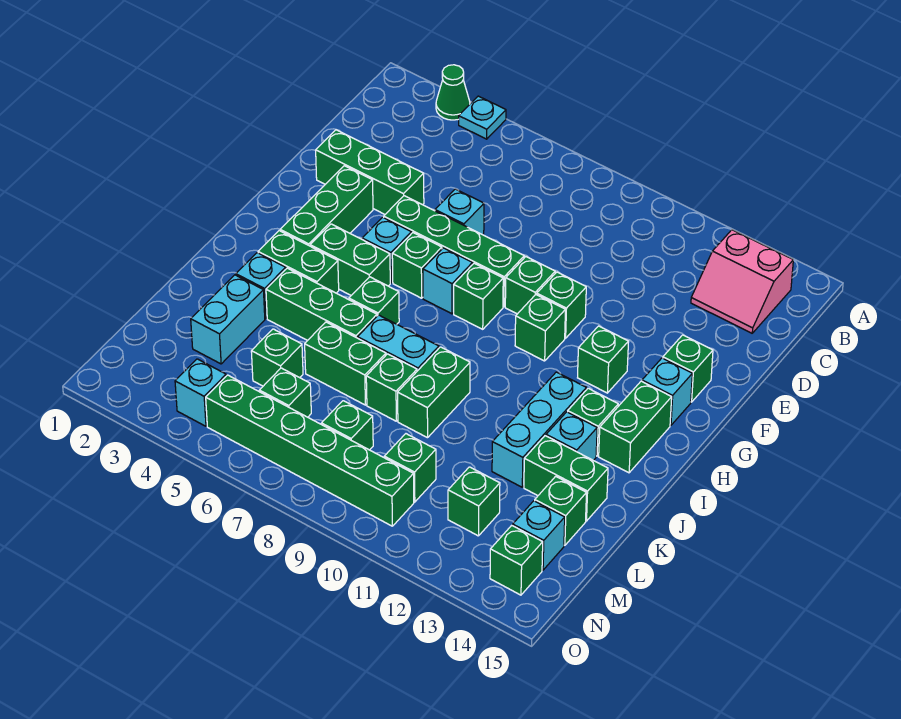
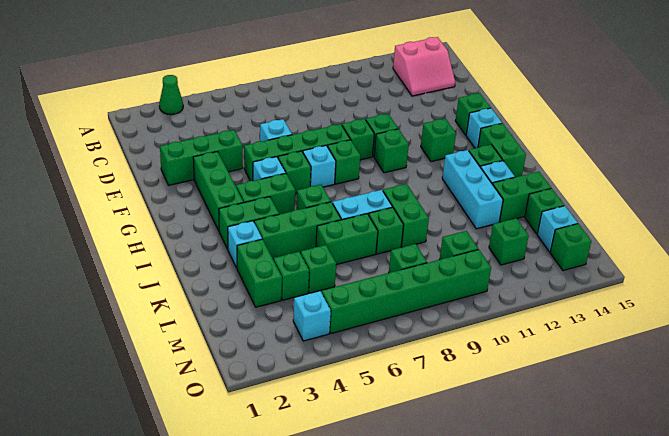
cyan 1x1 plate [459,96,506,139] -> none
cyan 1x2 brick [191,275,265,364] -> green 1x2 brick [237,239,282,307]
green 1x1 brick [259,368,311,417] -> green 1x1 brick moved to [274,252,309,300]

